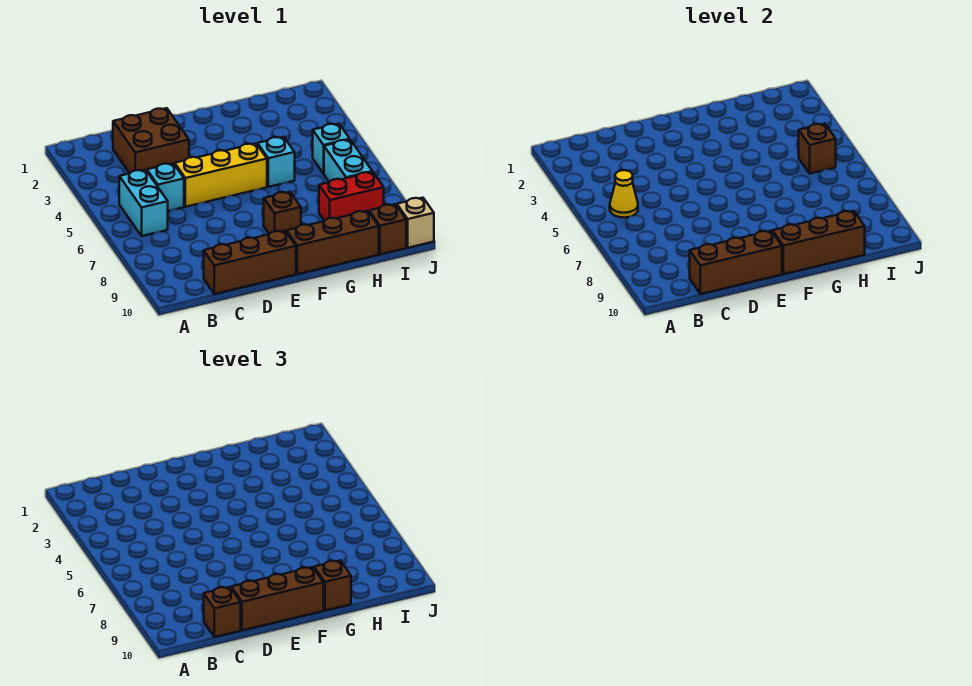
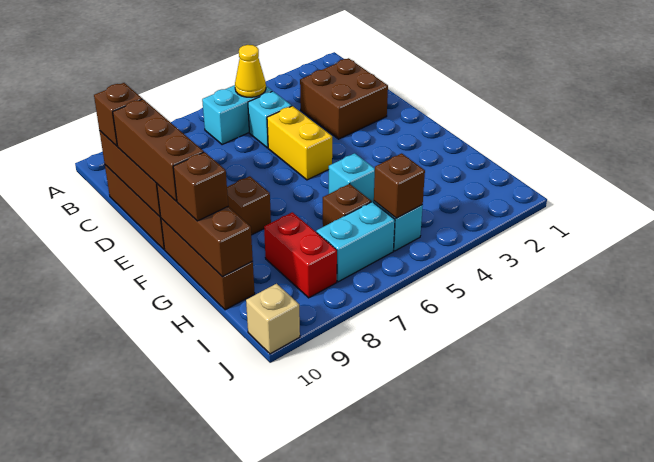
yellow 1x3 brick [175,143,267,207] -> yellow 1x2 brick [267,106,332,180]
brown 1x1 brick [369,204,406,254] -> brown 1x1 brick moved to [323,184,371,227]

